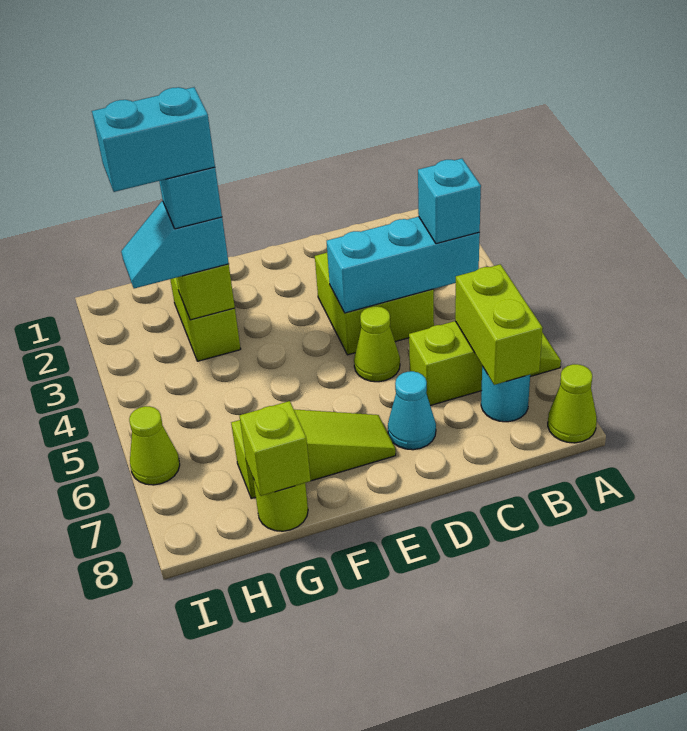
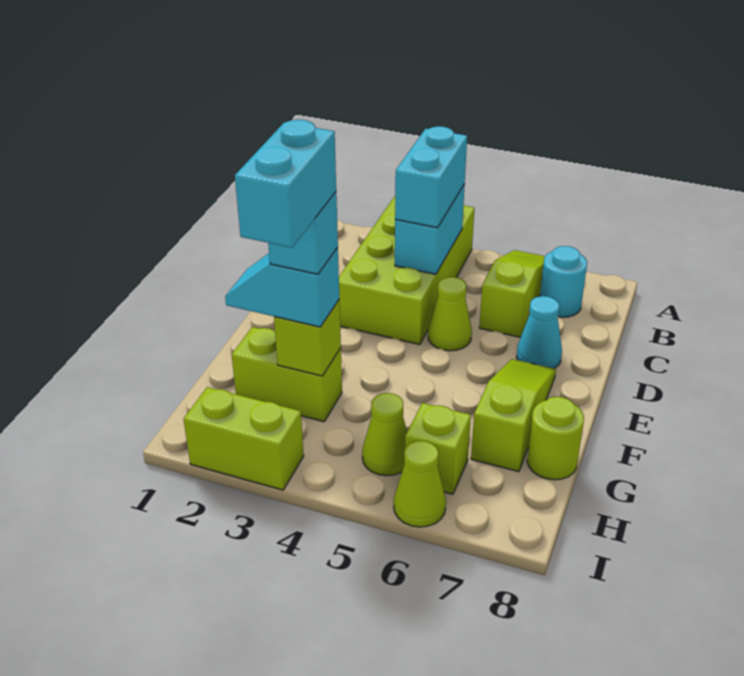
lime 1x1 cone [548,364,597,443] -> lime 1x1 cone moved to [362,393,407,476]
cyan 1x3 brick [327,217,480,313] -> cyan 1x2 brick [395,184,465,274]
cyan 1x1 brick [418,159,481,244] -> cyan 1x2 brick [395,126,467,228]
lime 1x2 brick [455,264,543,385] -> lime 1x2 brick moved to [184,387,304,490]
lime 2x2 brick [315,253,434,355] -> lime 2x4 brick [339,196,474,344]
cyan 1x2 slope [121,201,229,288] -> cyan 1x2 slope turned to [225,247,339,327]
lime 1x1 brick [239,401,311,496] -> lime 1x1 brick moved to [405,403,471,494]

